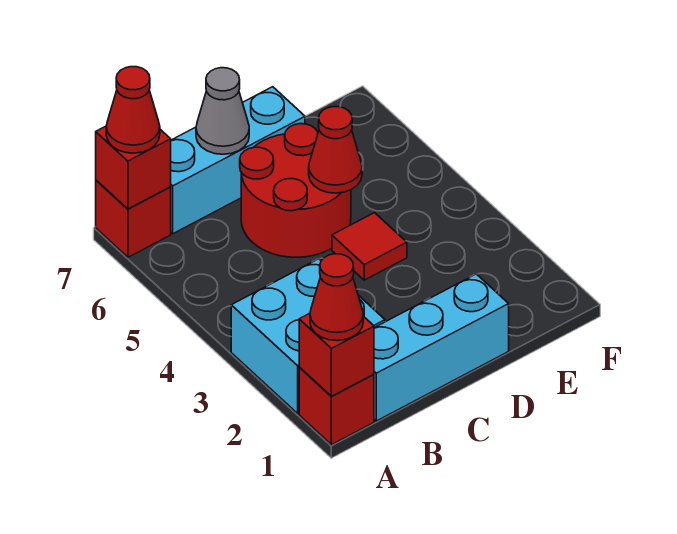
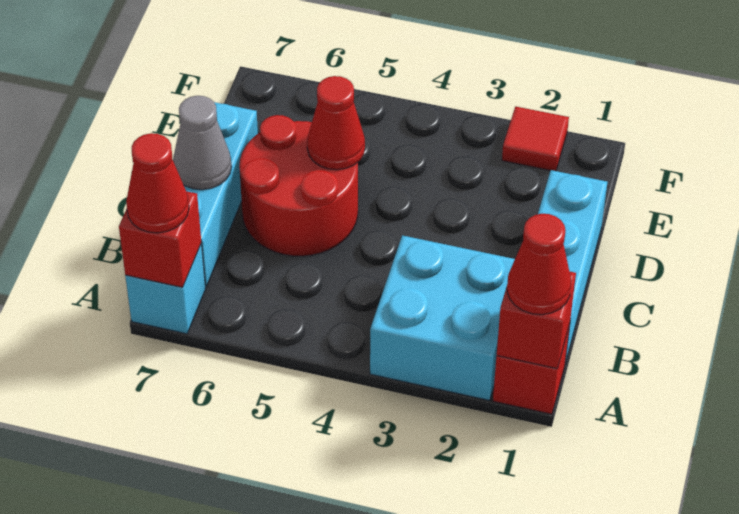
red 1x1 brick [96,180,171,257] -> cyan 1x1 brick [125,243,206,334]
red 1x1 tile [332,213,407,280] -> red 1x1 tile moved to [502,106,569,171]

